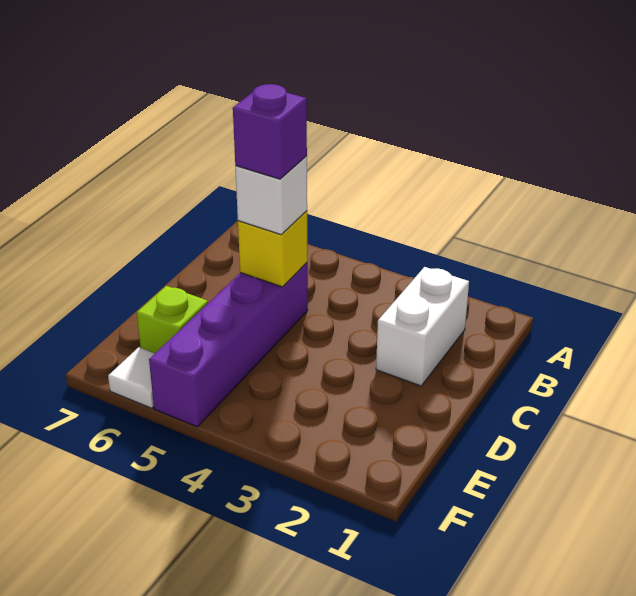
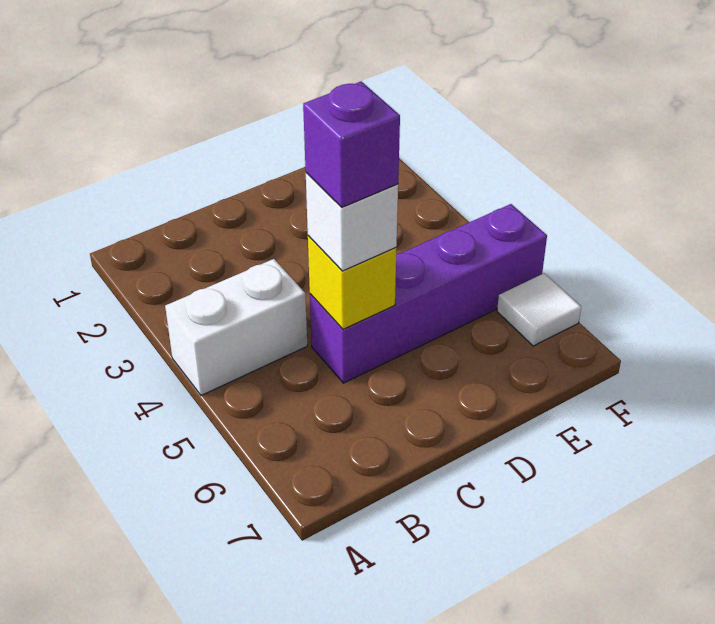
white 1x2 brick [376,267,469,386] -> white 1x2 brick moved to [165,259,307,396]
lime 1x1 brick [137,286,208,353] -> none

